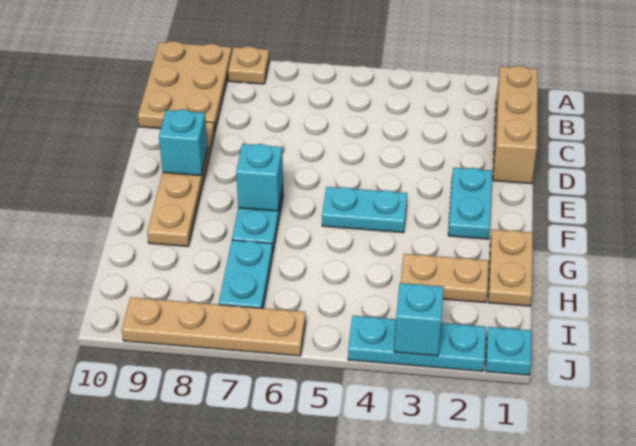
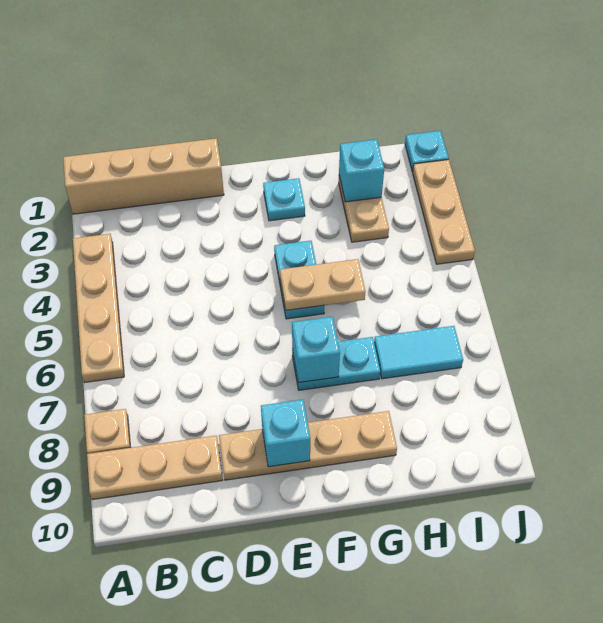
tan 2x3 plate [138,41,232,130] -> tan 1x3 plate [87,436,223,500]
tan 1x3 brick [493,66,538,184] -> tan 1x4 brick [63,138,224,214]
cyan 1x2 plate [448,168,492,239] -> cyan 1x1 plate [263,178,305,221]
tan 1x2 plate [488,229,533,306] -> tan 1x2 plate moved to [280,259,366,310]
cyan 1x2 plate [219,240,273,308] -> cyan 1x2 tile [374,326,463,379]
cyan 1x3 plate [348,316,486,371] -> tan 1x3 plate [413,160,475,264]
cyan 1x1 brick [394,283,444,356] -> cyan 1x1 brick moved to [339,139,384,202]
tan 1x4 plate [122,297,306,356] -> tan 1x4 plate moved to [73,234,124,382]

